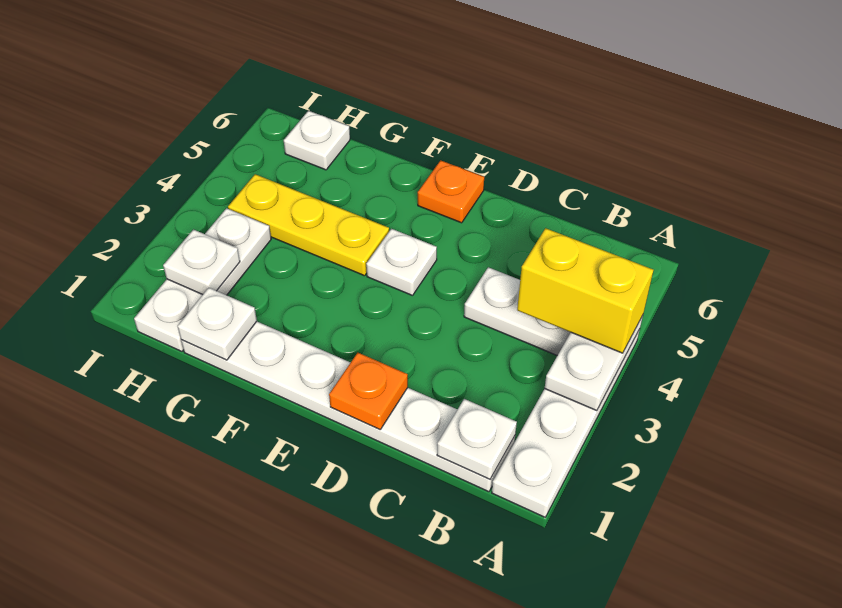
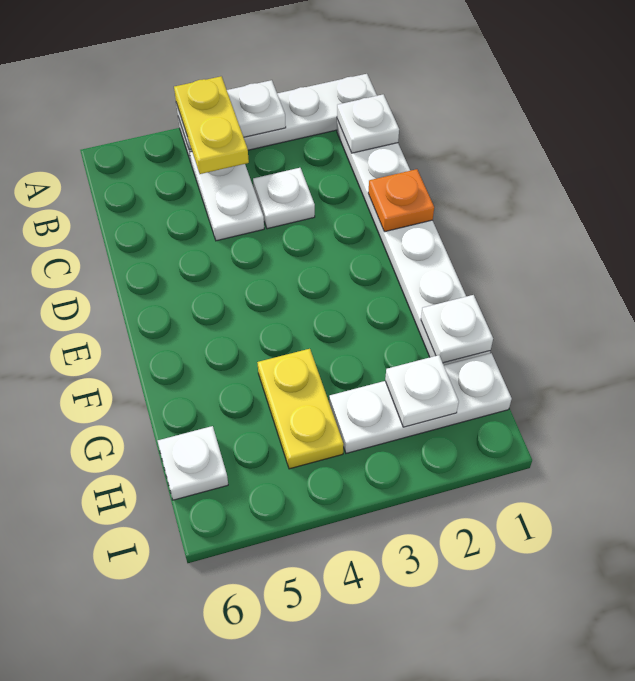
yellow 1x2 brick [517,228,653,353] -> yellow 1x2 plate [174,76,249,174]
white 1x1 plate [366,229,437,296] -> white 1x1 plate moved to [253,168,315,229]
orange 1x1 plate [418,160,484,223] -> none
yellow 1x3 plate [228,174,389,276] -> yellow 1x2 plate [257,349,344,469]

